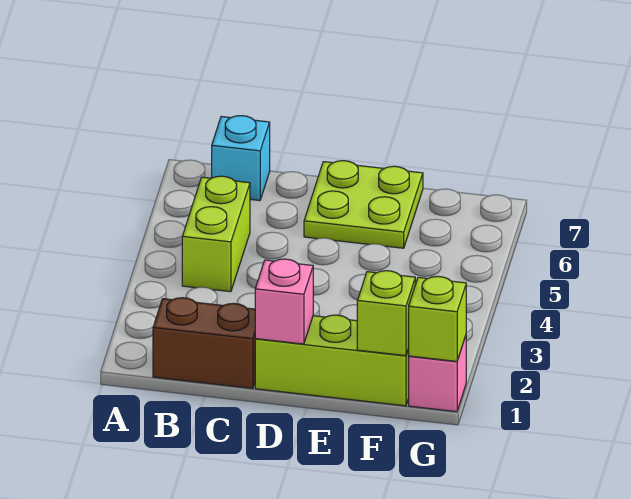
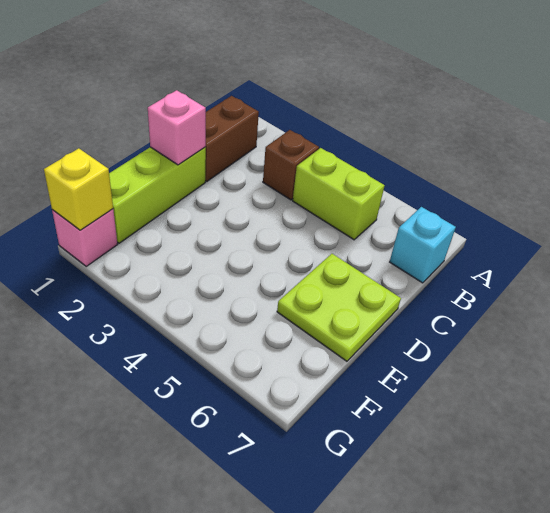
none -> brown 1x1 brick [263,130,319,200]
lime 1x1 brick [357,271,415,356] -> none
lime 1x1 brick [409,276,466,361] -> yellow 1x1 brick [44,148,113,230]

